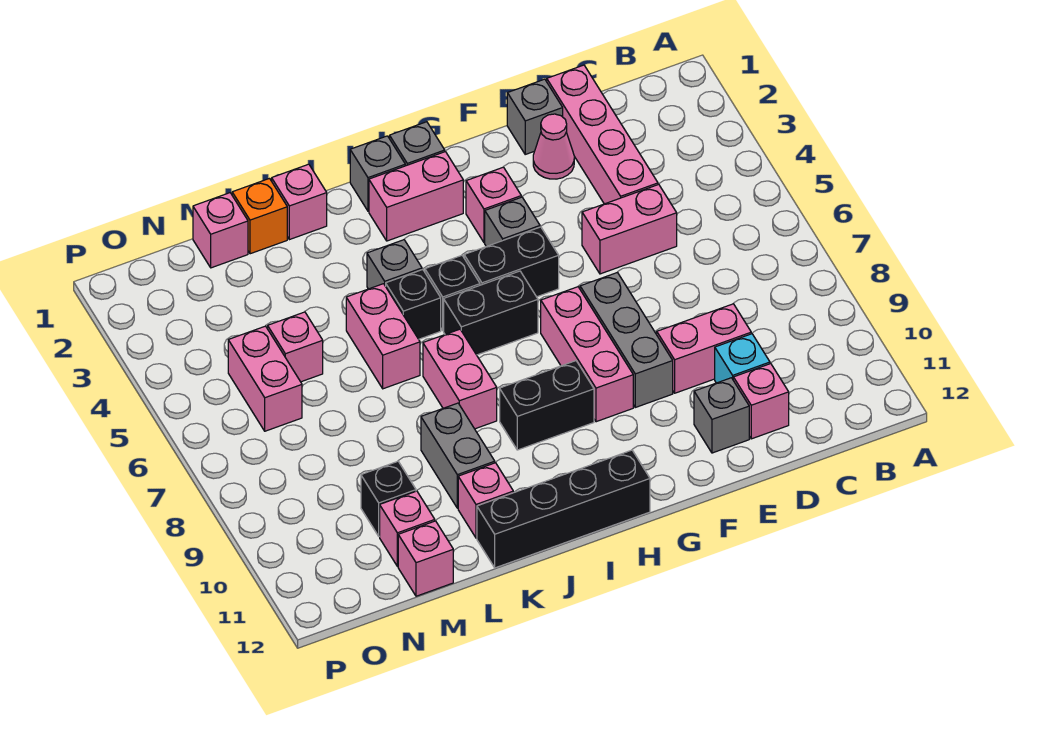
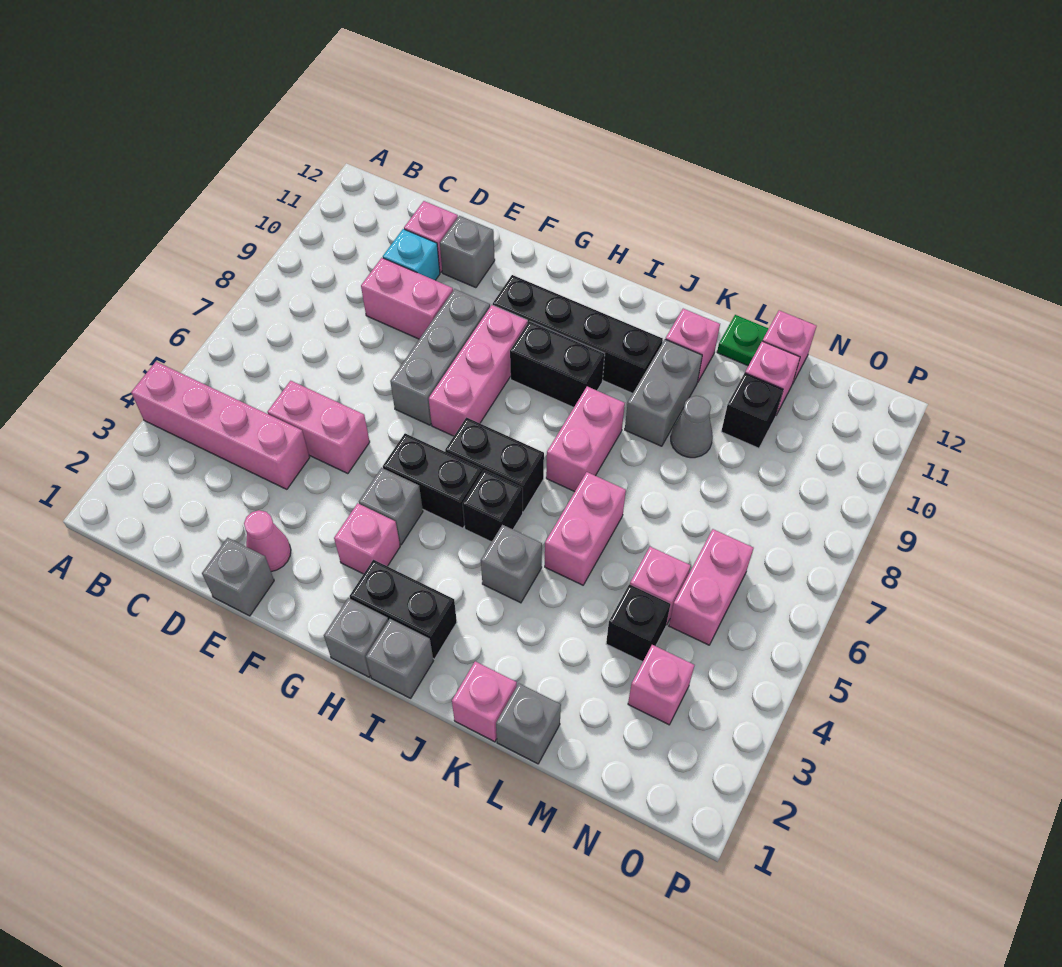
pink 1x4 brick [547,65,658,204] -> pink 1x4 brick turned to [131,362,310,489]
pink 1x2 brick [369,152,463,241] -> black 1x2 brick [350,560,457,659]
black 1x4 brick [477,450,650,568] -> black 1x4 brick moved to [493,275,663,393]
black 1x1 brick [386,270,441,339] -> black 1x1 brick moved to [606,584,670,662]
orange 1x1 brick [232,179,287,254] -> grey 1x1 brick [496,683,561,764]
none -> grey 1x1 cone [671,396,713,458]
none -> green 1x1 plate [717,315,769,366]
pink 1x1 brick [193,193,248,268] -> pink 1x1 brick moved to [628,645,694,725]

